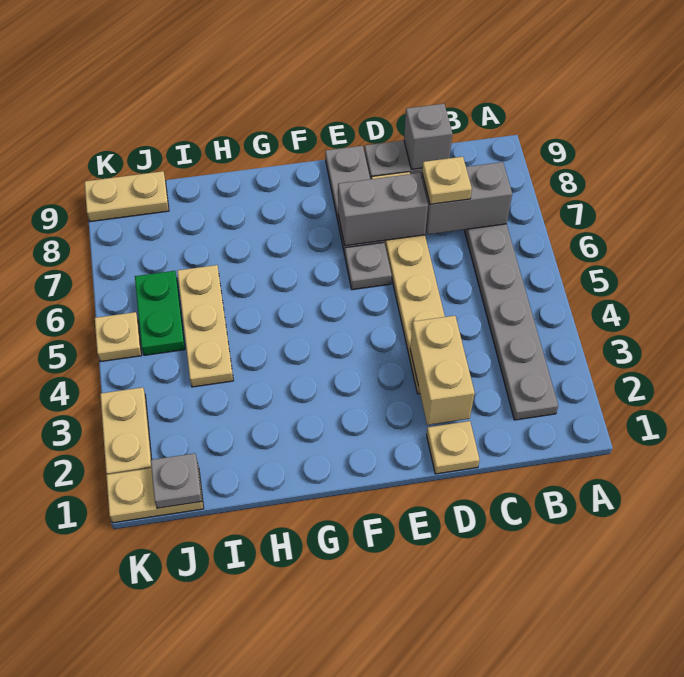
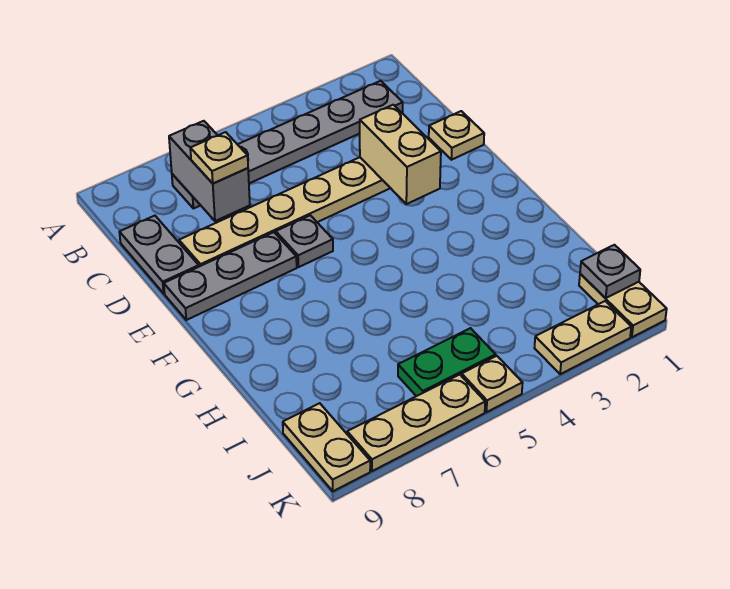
grey 1x1 brick [404,104,452,169] -> none
tan 1x2 brick [410,316,475,425] -> tan 1x2 brick turned to [360,105,441,204]
grey 1x2 brick [338,173,428,246] -> none
tan 1x3 plate [177,265,233,387] -> tan 1x3 plate moved to [347,375,485,471]

